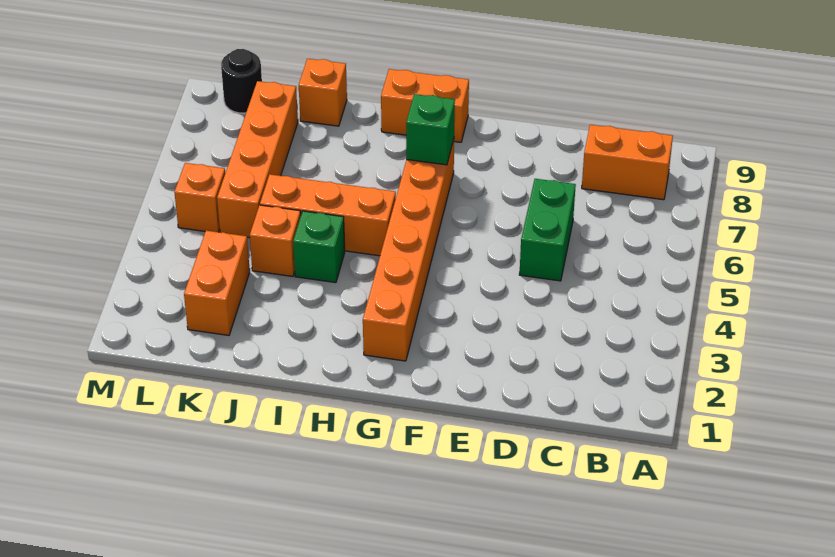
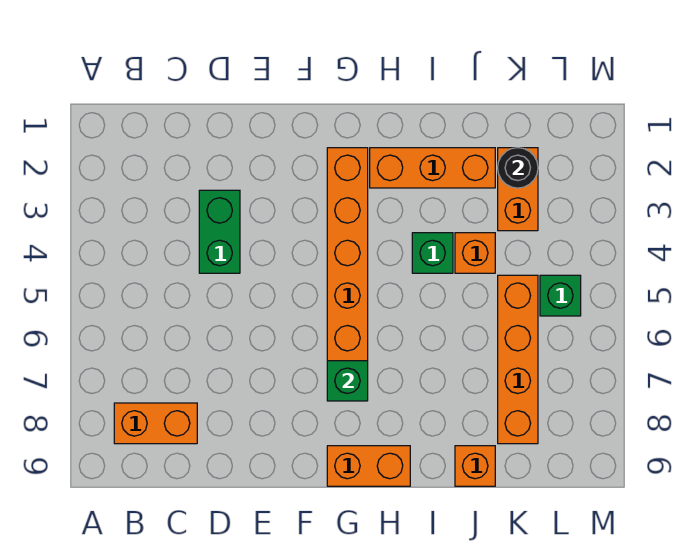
green 1x2 brick [519,179,576,281] -> green 1x2 brick moved to [199,190,240,273]
orange 1x3 brick [260,174,396,256] -> orange 1x3 brick moved to [370,148,495,188]
orange 1x1 brick [174,163,225,232] -> green 1x1 brick [540,275,581,316]
black 1x1 round brick [221,49,262,113] -> black 1x1 round brick moved to [498,148,538,188]

